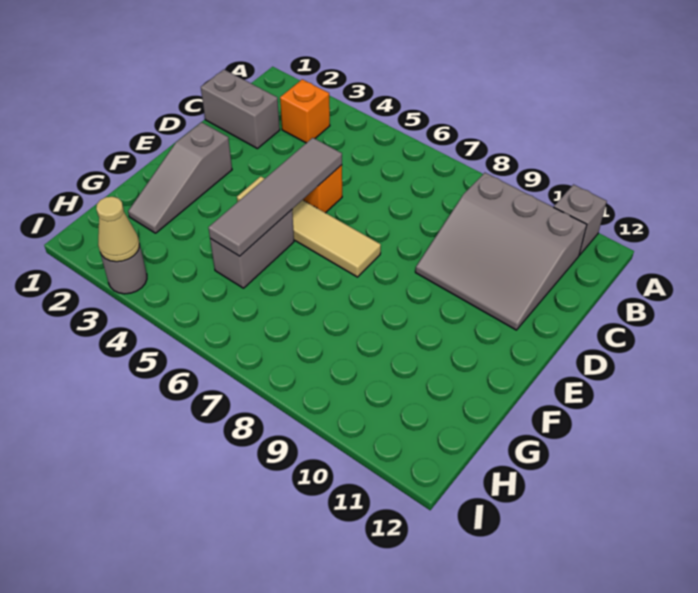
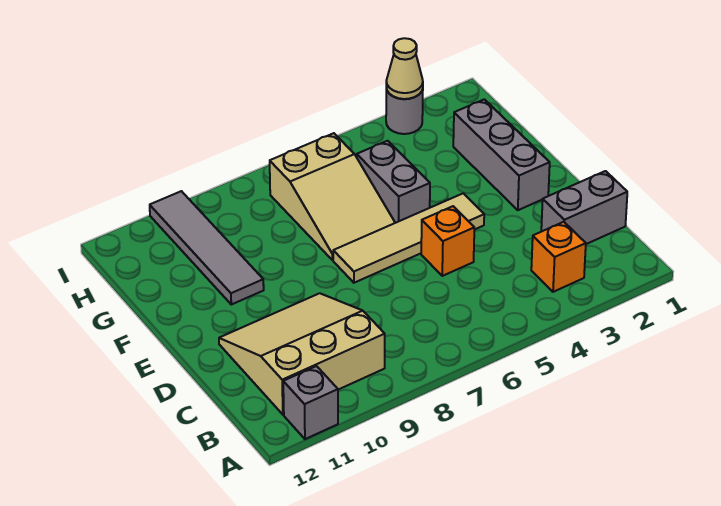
grey 3x3 slope [415,173,587,330] -> tan 3x3 slope [219,293,385,415]
grey 1x4 tile [208,138,342,256] -> grey 1x4 tile moved to [150,191,264,304]
grey 1x3 slope [128,122,232,233] -> grey 1x3 brick [453,99,550,210]
none -> tan 2x3 slope [269,133,395,260]

